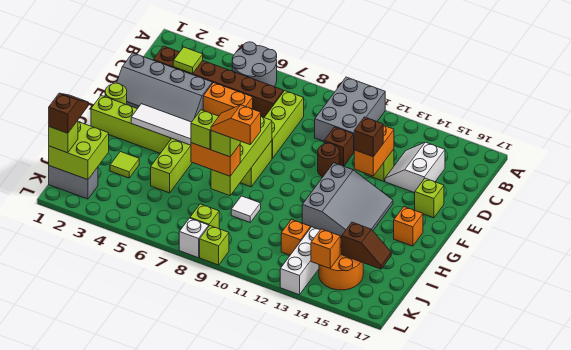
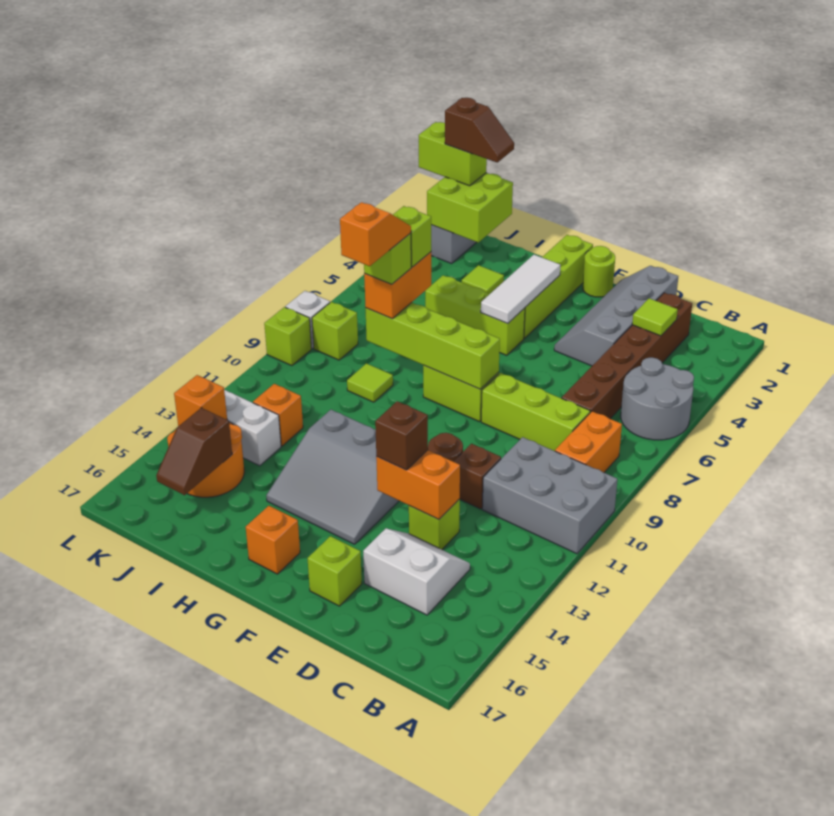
orange 1x2 brick [203,83,253,116] -> orange 1x2 brick moved to [555,411,622,473]
white 1x1 tile [231,196,261,222] -> lime 1x1 tile [347,363,393,402]
lime 1x1 brick [49,121,78,153] -> lime 1x2 brick [419,122,487,186]

